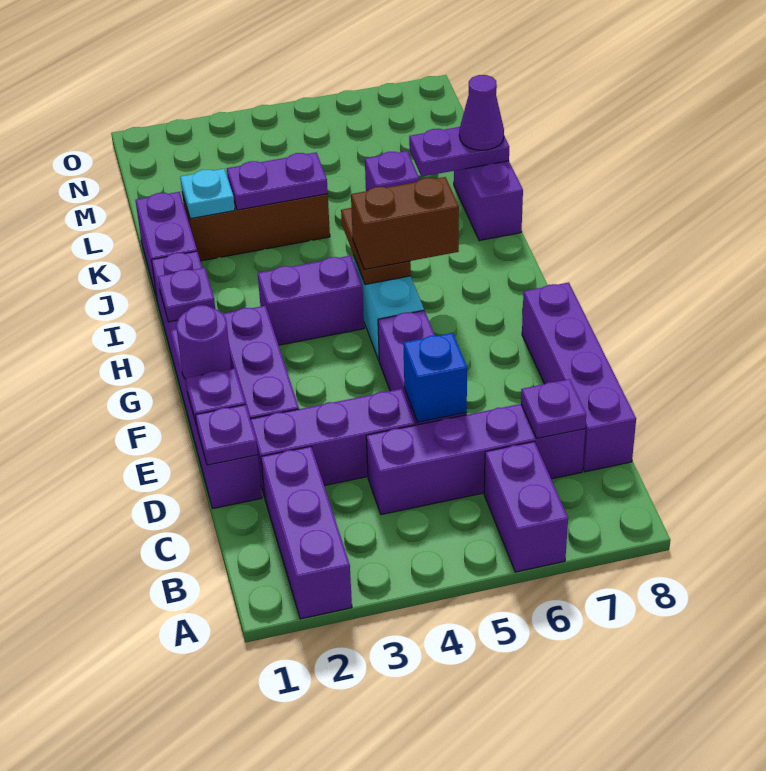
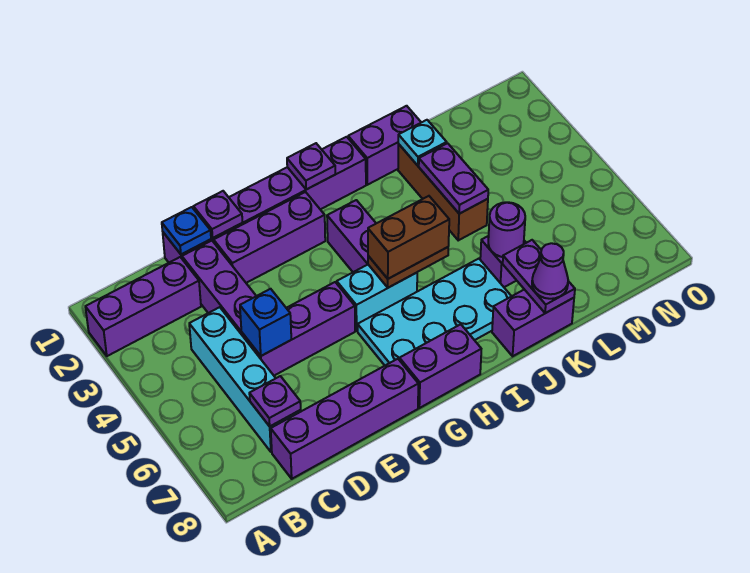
purple 1x2 brick [484,442,568,572] -> purple 1x2 brick moved to [400,324,481,408]
purple 1x4 brick [366,404,585,515] -> cyan 1x4 brick [189,307,301,452]
purple 1x1 plate [196,405,258,465] -> blue 1x1 plate [162,207,211,254]
purple 1x1 round brick [176,305,231,379] -> purple 1x1 round brick moved to [488,202,525,257]
none -> cyan 2x4 plate [358,259,511,365]
brown 1x2 brick [351,177,459,270] -> brown 1x2 brick turned to [368,196,449,279]

